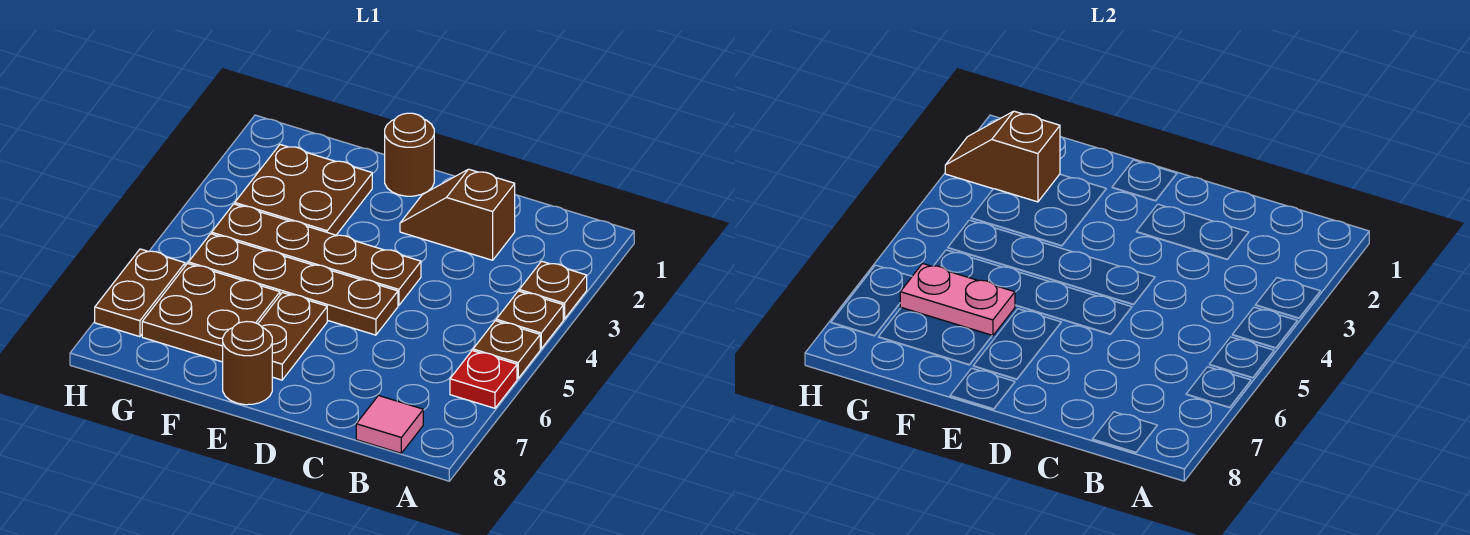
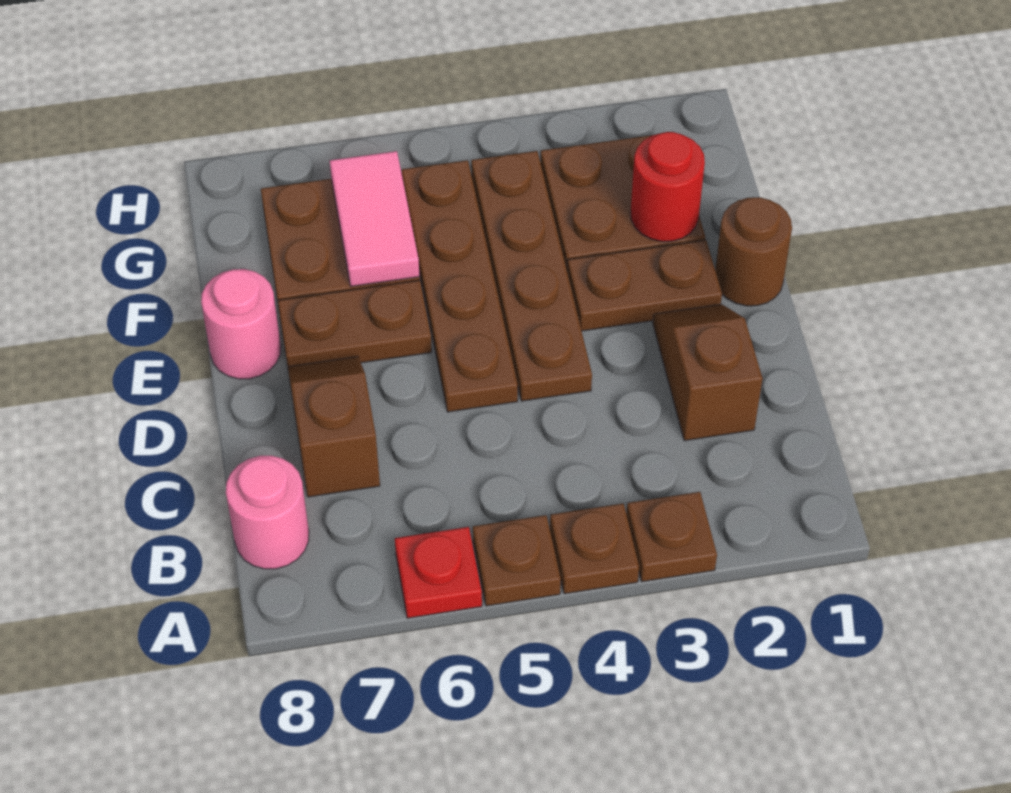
pink 1x1 tile [356,396,423,453] -> pink 1x1 round brick [226,456,309,569]
brown 1x1 round brick [223,322,272,405] -> pink 1x1 round brick [201,269,281,379]
none -> red 1x1 round brick [631,132,705,242]
pink 1x2 plate [900,264,1015,336] -> pink 1x2 tile [330,151,419,286]
brown 1x2 slope [945,111,1060,202] -> brown 1x2 slope moved to [288,357,380,497]
brown 1x2 plate [95,249,185,337] -> brown 1x2 plate moved to [567,240,722,331]

